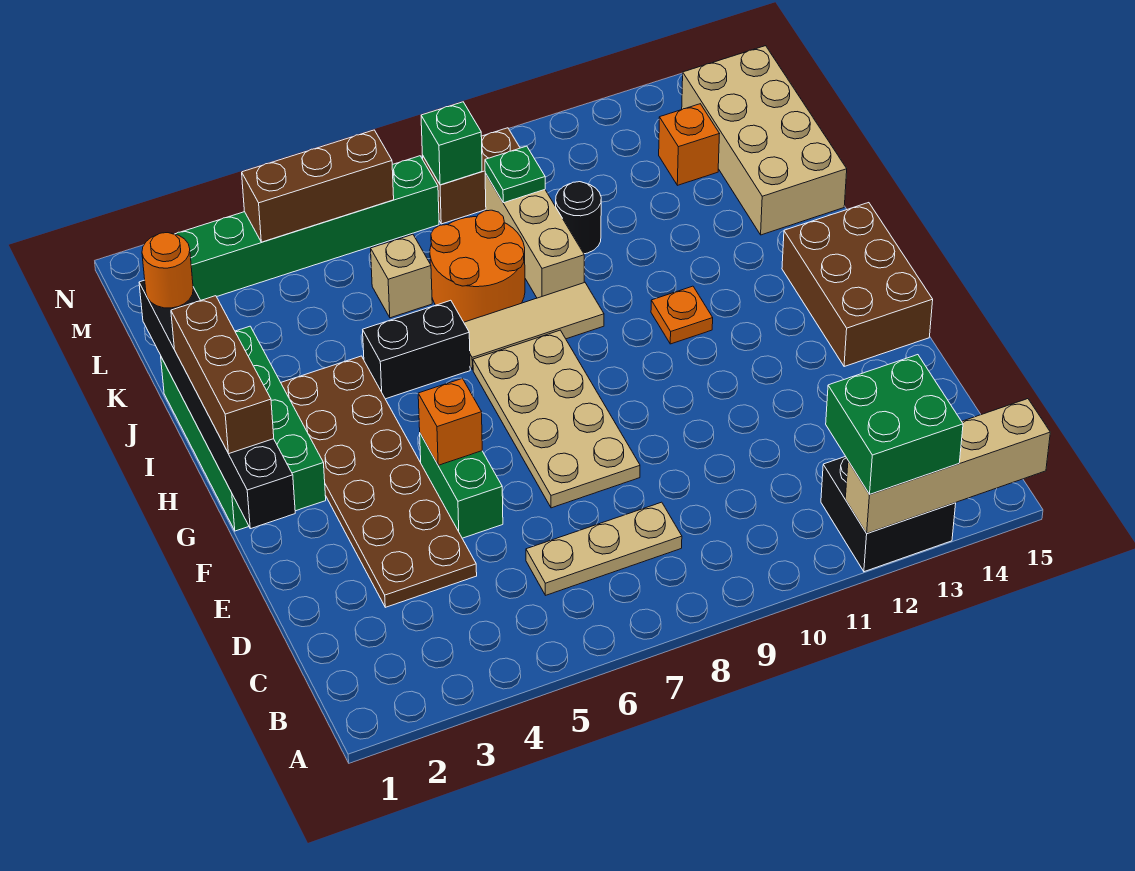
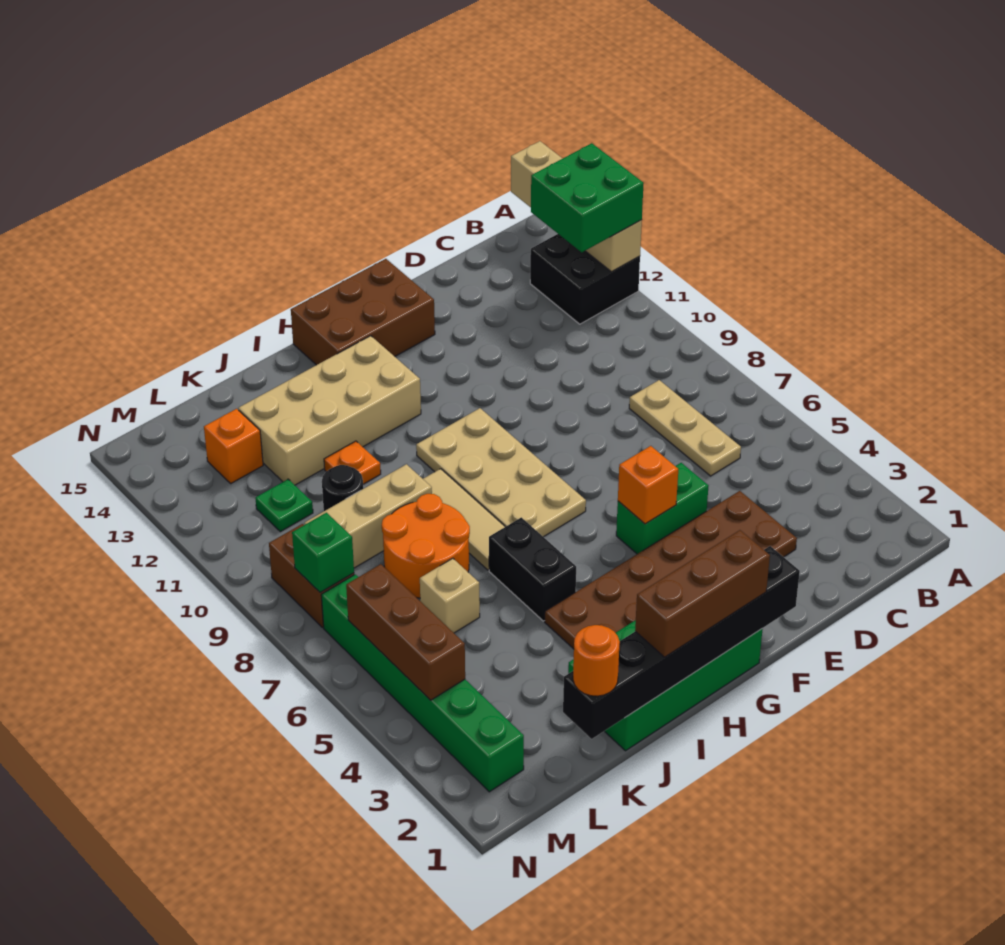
tan 2x4 plate [473,330,640,508] -> tan 2x4 plate turned to [416,408,586,537]
orange 1x1 plate [651,286,713,344] -> orange 1x1 plate moved to [324,441,381,484]
tan 2x4 brick [682,46,847,235] -> tan 2x4 brick moved to [238,336,421,485]
green 1x1 plate [485,146,545,203] -> green 1x1 plate moved to [255,479,313,532]

